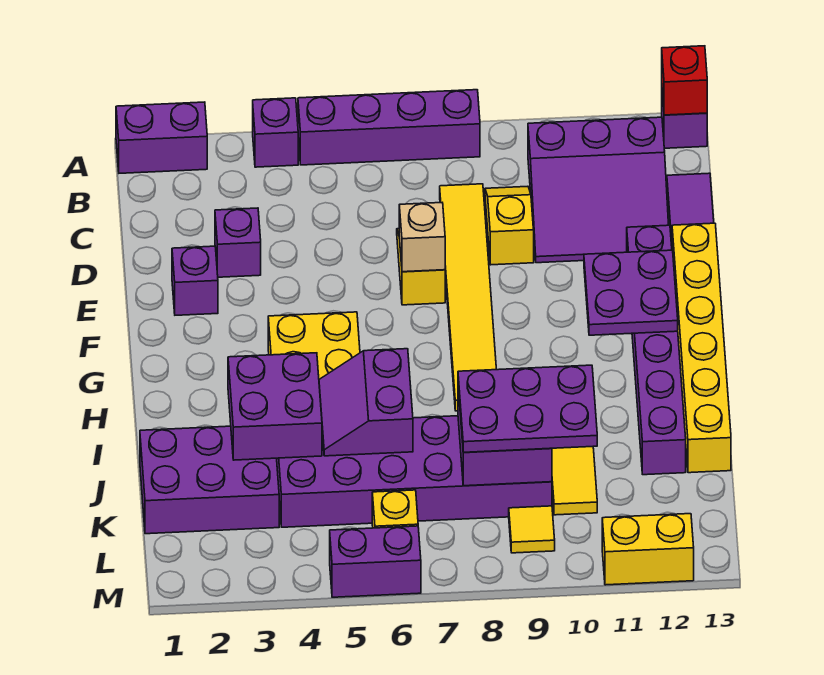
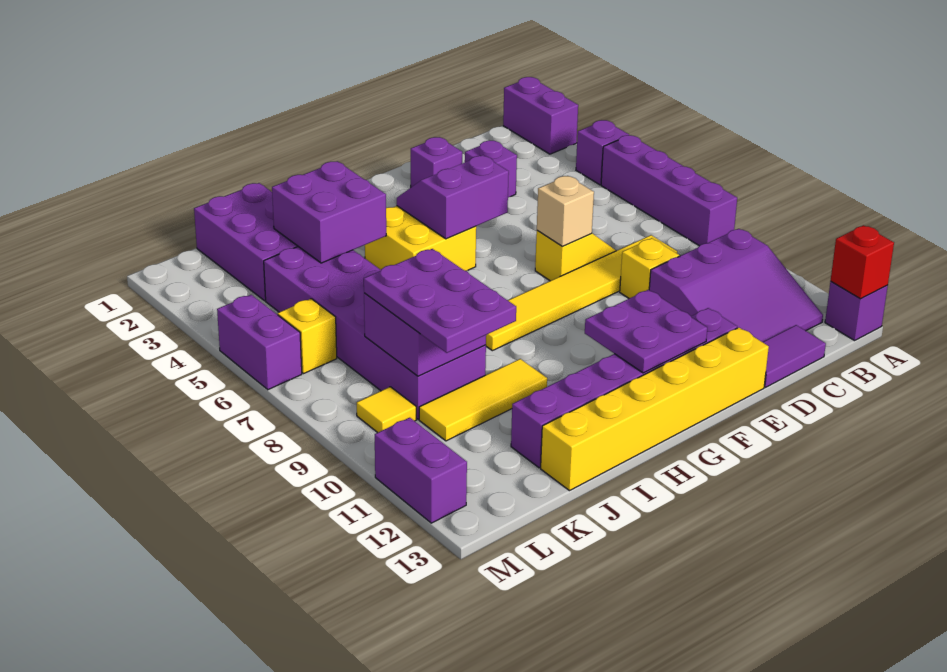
purple 3x3 slope [528,117,668,263] -> purple 3x3 slope turned to [649,229,823,342]
purple 2x2 slope [319,349,413,456] -> purple 2x2 slope moved to [397,155,509,239]
yellow 1x2 brick [602,514,694,585] -> purple 1x2 brick [375,418,467,523]

